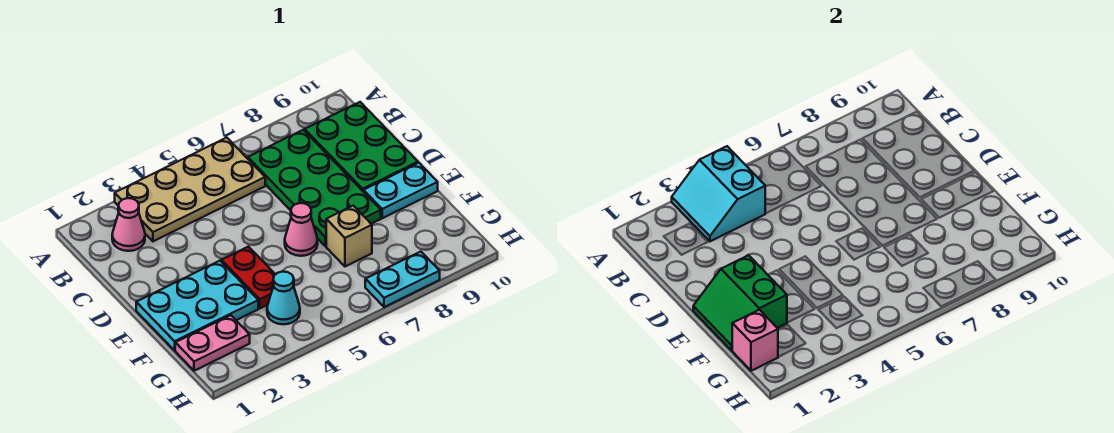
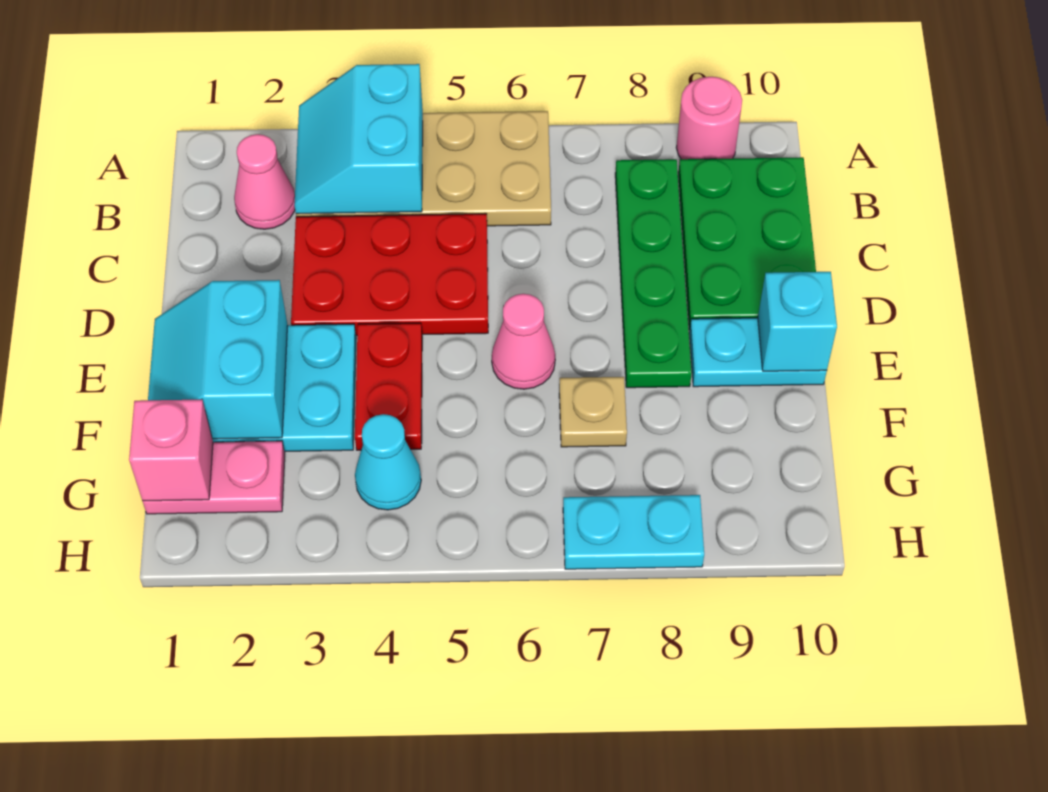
none -> pink 1x1 round brick [676,77,742,159]
green 2x4 plate [248,130,381,246] -> green 1x4 plate [615,159,692,388]
none -> red 2x3 plate [291,214,488,336]
green 2x2 slope [693,255,787,350] -> cyan 2x2 slope [148,280,288,439]
none -> cyan 1x1 brick [758,272,837,371]
tan 1x1 brick [326,206,372,267] -> tan 1x1 plate [559,377,627,447]

